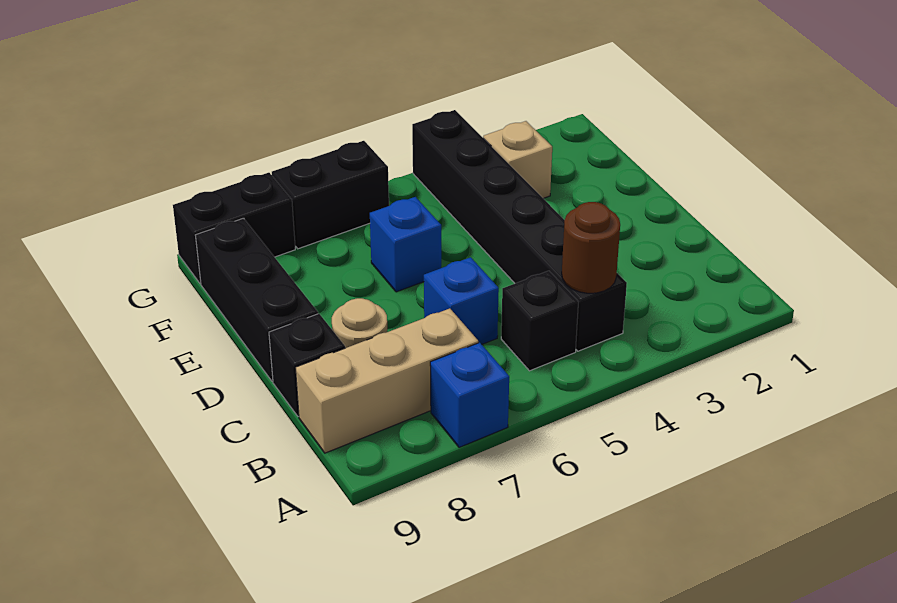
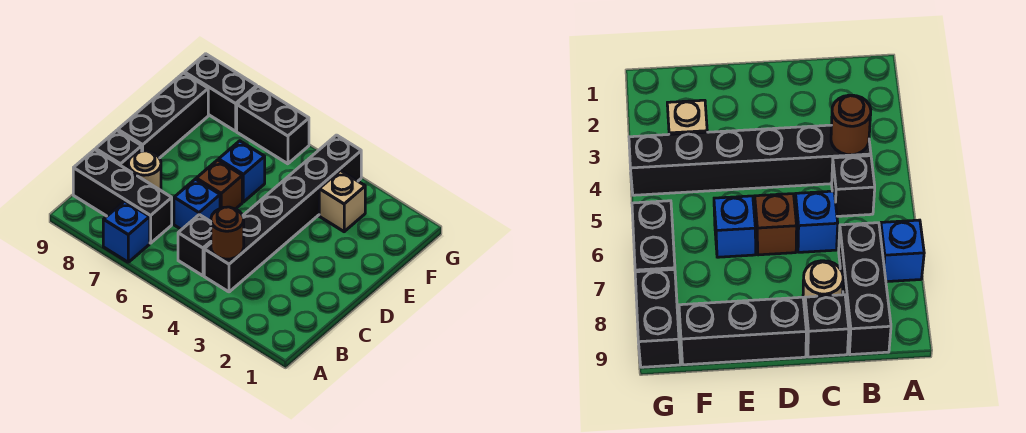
tan 1x3 brick [295,308,478,453] -> black 1x3 brick [73,150,172,243]
none -> brown 1x1 brick [196,160,242,209]

